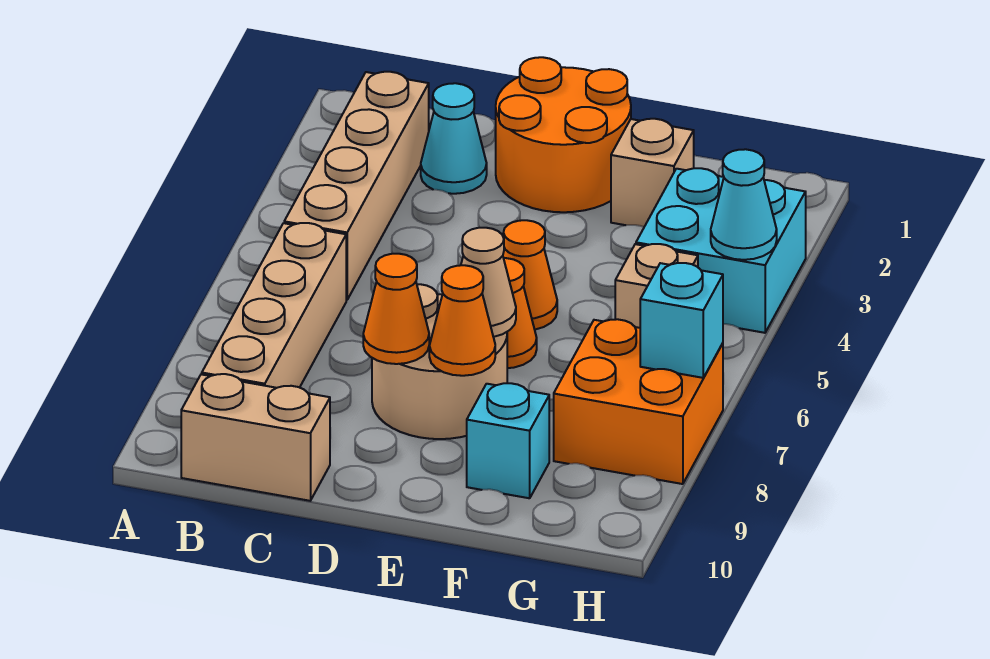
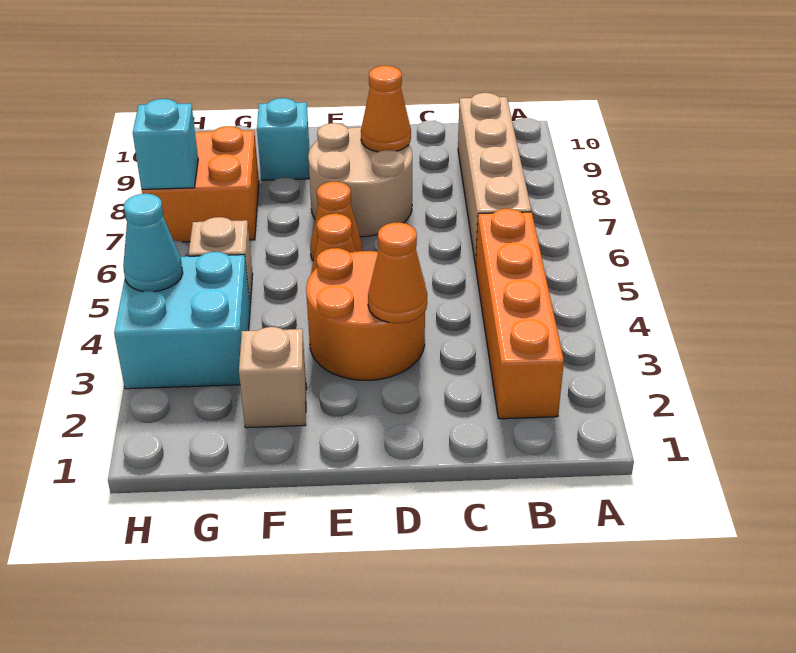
tan 1x4 brick [284,72,429,300] -> orange 1x4 brick [476,209,564,419]
tan 1x2 brick [181,374,330,501] -> none
cyan 1x1 cone [421,83,487,194] -> none
orange 2x2 round brick [496,57,631,212] -> orange 2x2 round brick moved to [306,248,425,380]
tan 1x1 cone [461,228,516,337] -> none
orange 1x1 cone [429,265,495,376] -> orange 1x1 cone moved to [368,222,427,323]

